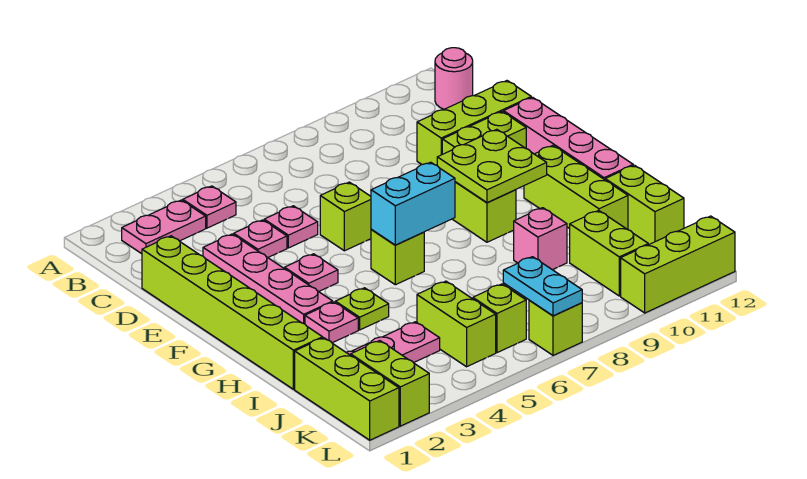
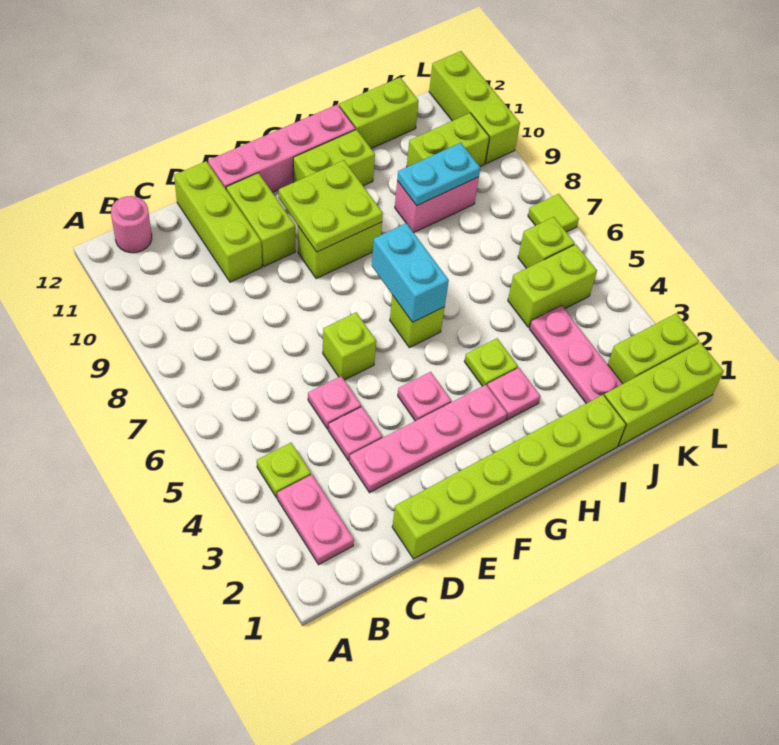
pink 1x1 plate [183,186,236,228] -> lime 1x1 plate [257,443,311,498]
lime 1x3 brick [524,146,628,230] -> lime 1x2 brick [293,130,375,186]
pink 1x1 brick [514,208,567,270] -> pink 1x2 brick [395,177,479,233]
cyan 1x2 plate [503,257,582,316] -> cyan 1x2 plate moved to [397,143,480,206]
lime 1x1 brick [529,300,582,355] -> lime 1x1 tile [528,194,579,232]

